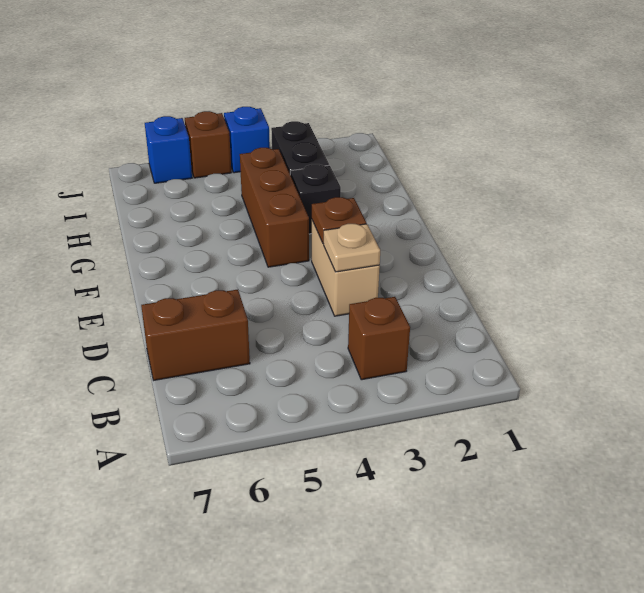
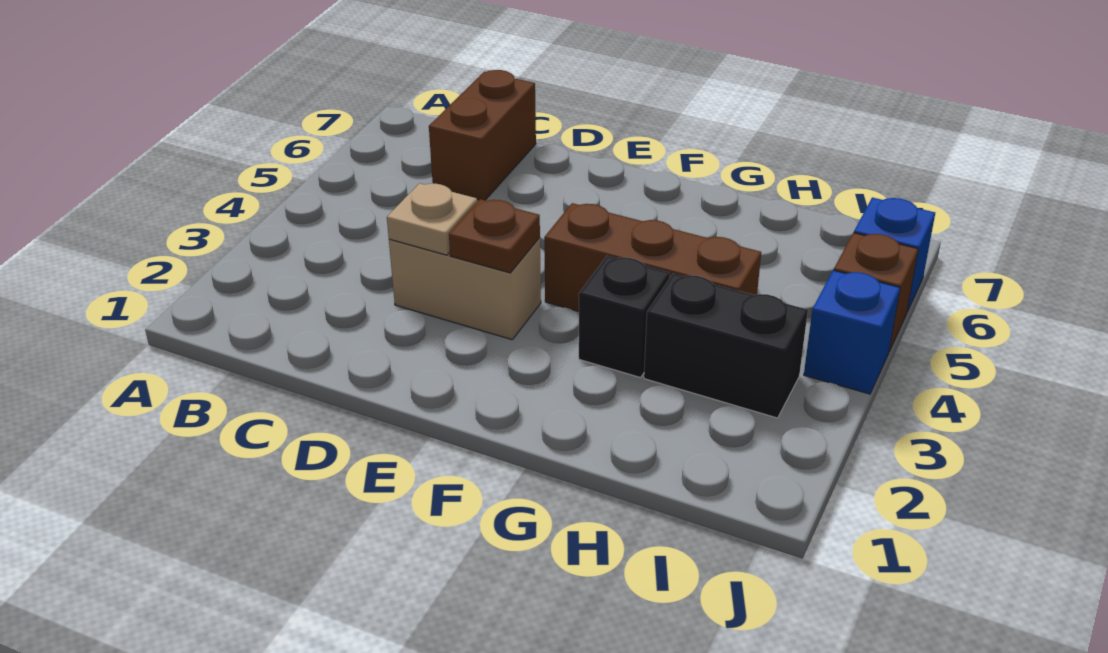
brown 1x1 brick [348,297,410,380] -> none

